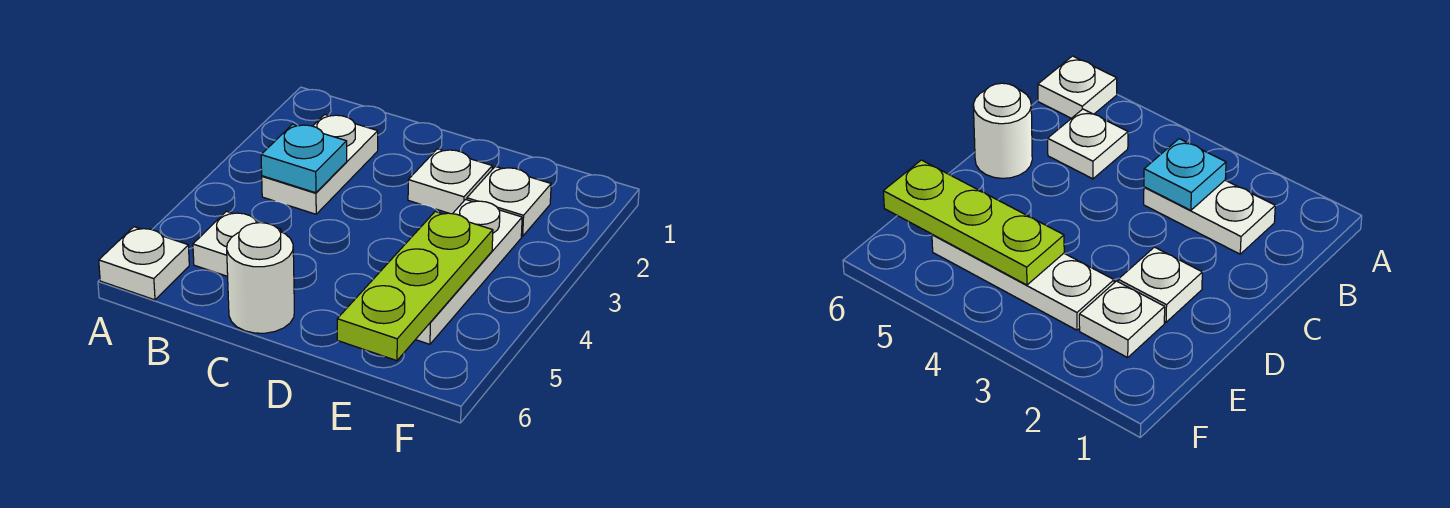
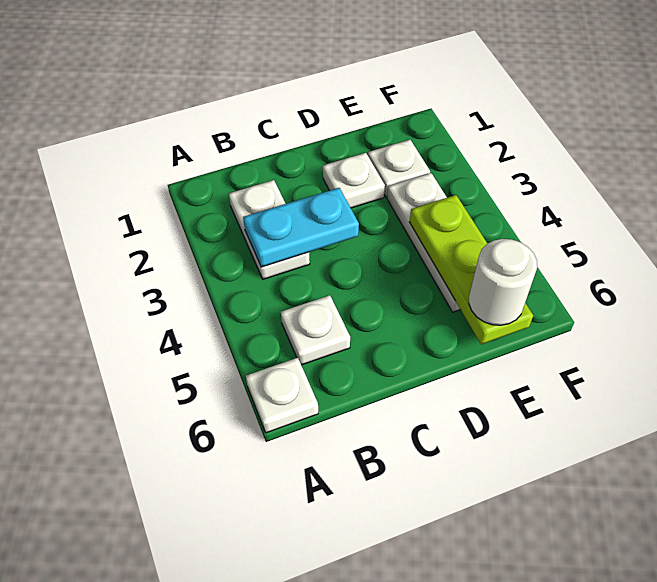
cyan 1x1 plate [261,124,347,193] -> cyan 1x2 plate [243,188,359,267]
white 1x1 round brick [227,223,294,333] -> white 1x1 round brick moved to [469,239,537,325]

